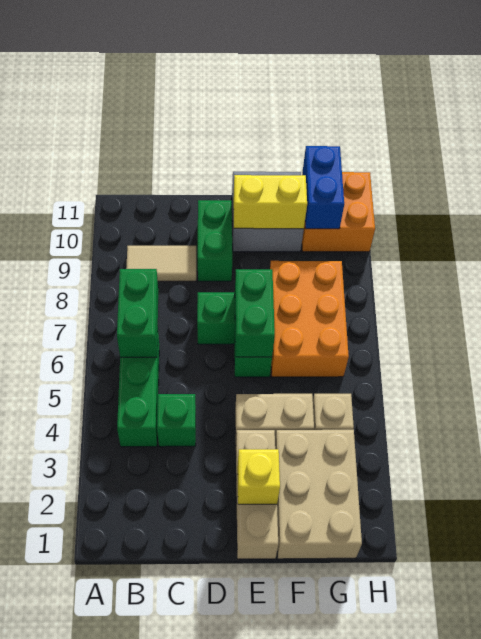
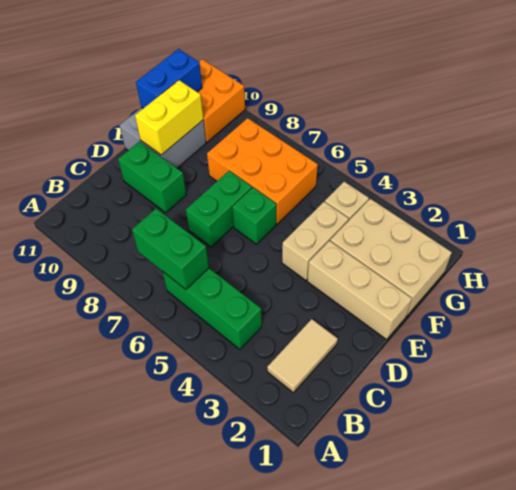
tan 1x2 tile [126,246,196,281] -> tan 1x2 tile moved to [267,319,338,393]
green 1x1 brick [157,394,196,447] -> none
yellow 1x1 brick [237,449,280,504] -> none
green 1x2 brick [235,269,275,357] -> none
blue 1x2 brick [303,146,344,229] -> blue 1x2 brick turned to [136,49,202,108]

